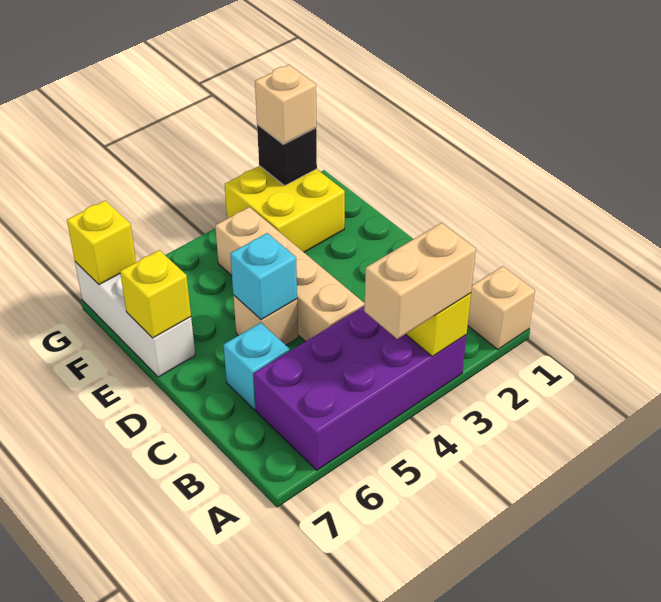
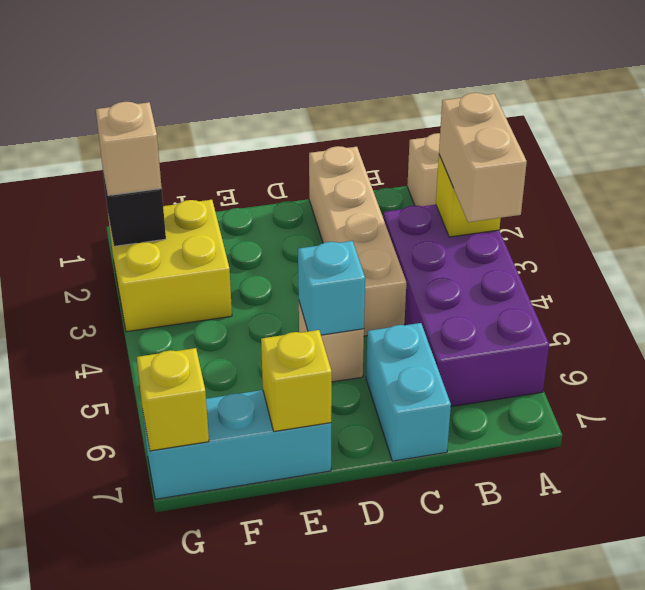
tan 1x4 brick [215,207,365,342] -> tan 1x4 brick turned to [309,146,406,336]
cyan 1x1 brick [223,323,290,410] -> cyan 1x2 brick [366,323,451,461]
white 1x3 brick [75,262,195,377] -> cyan 1x3 brick [143,390,331,499]

